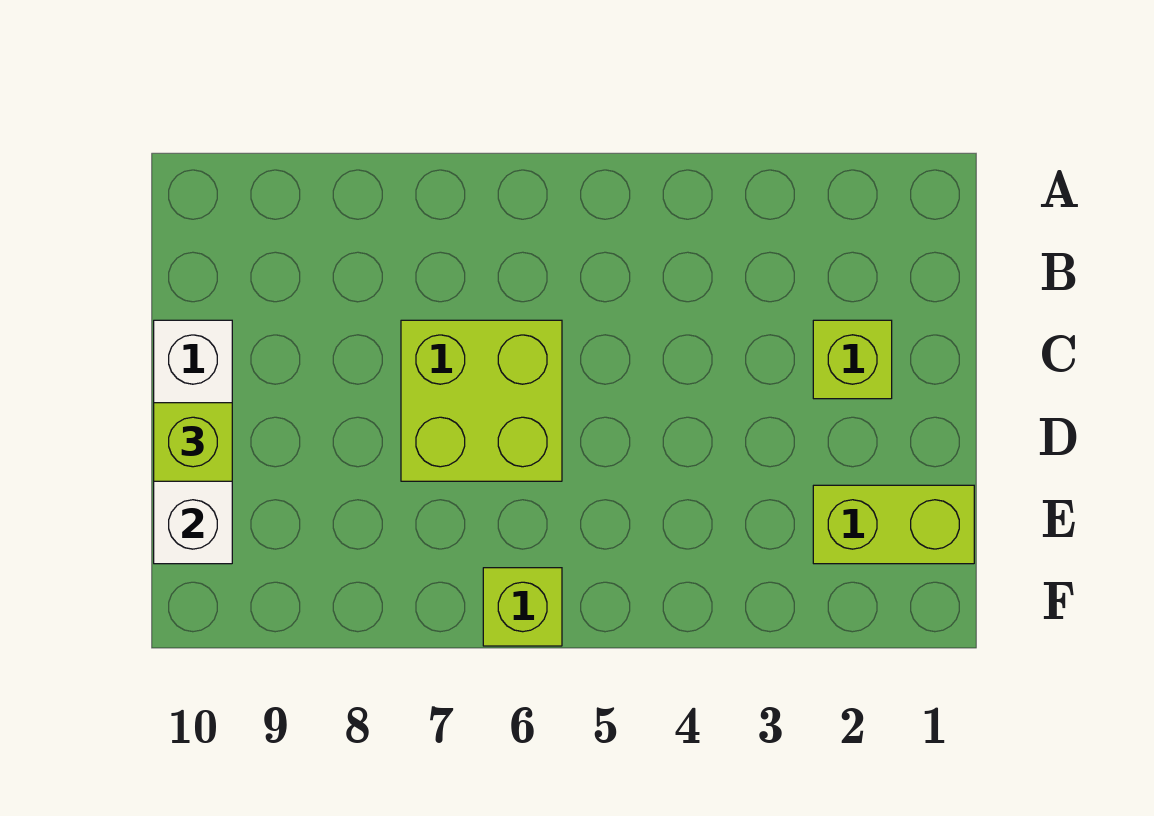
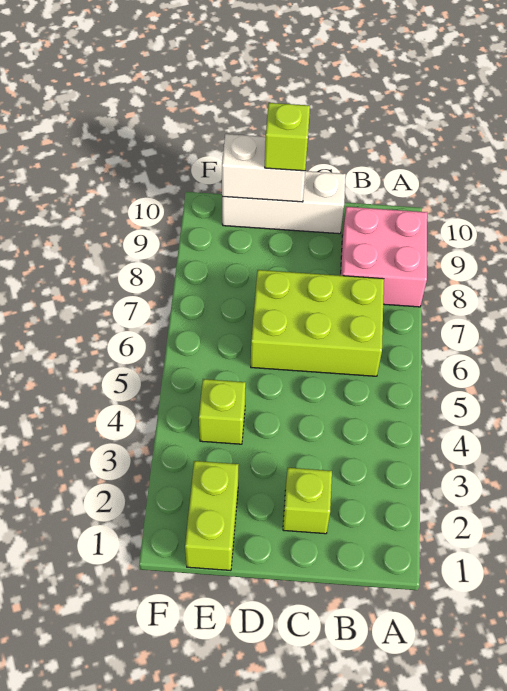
none -> pink 2x2 brick [341,207,427,307]
lime 2x2 brick [401,320,562,481] -> lime 2x3 brick [251,270,384,376]
lime 1x1 brick [483,568,562,646] -> lime 1x1 brick moved to [199,379,246,444]

